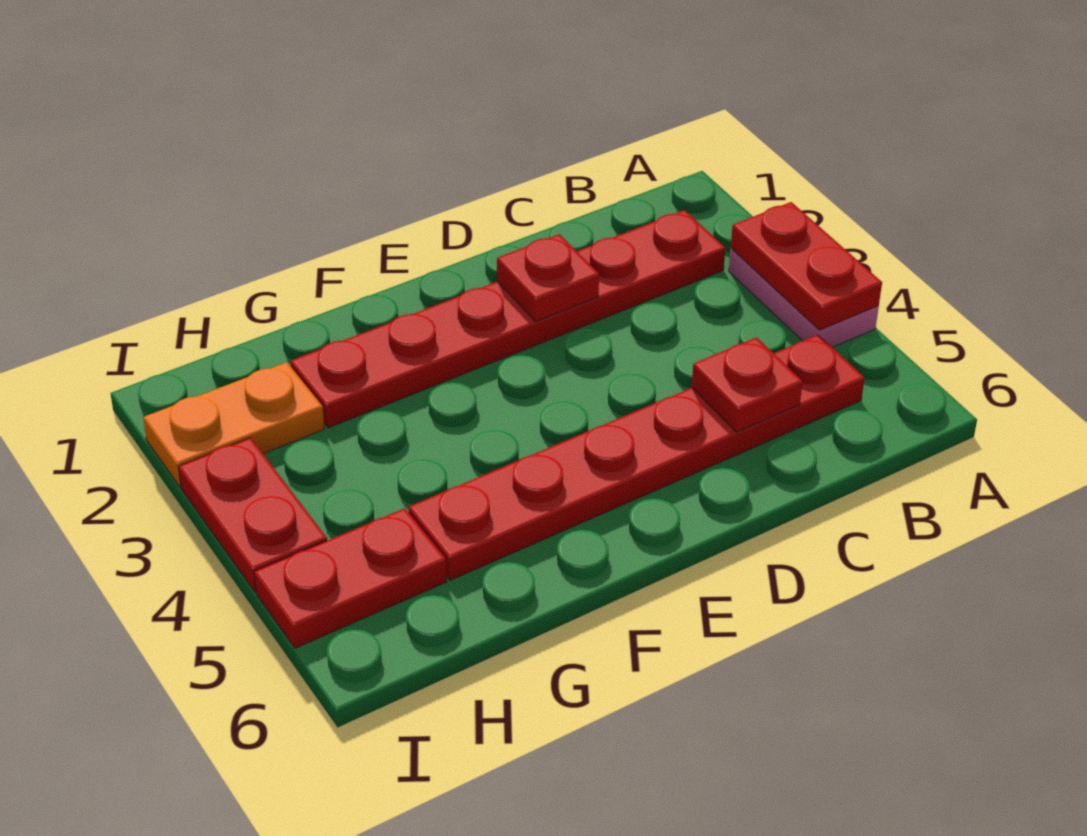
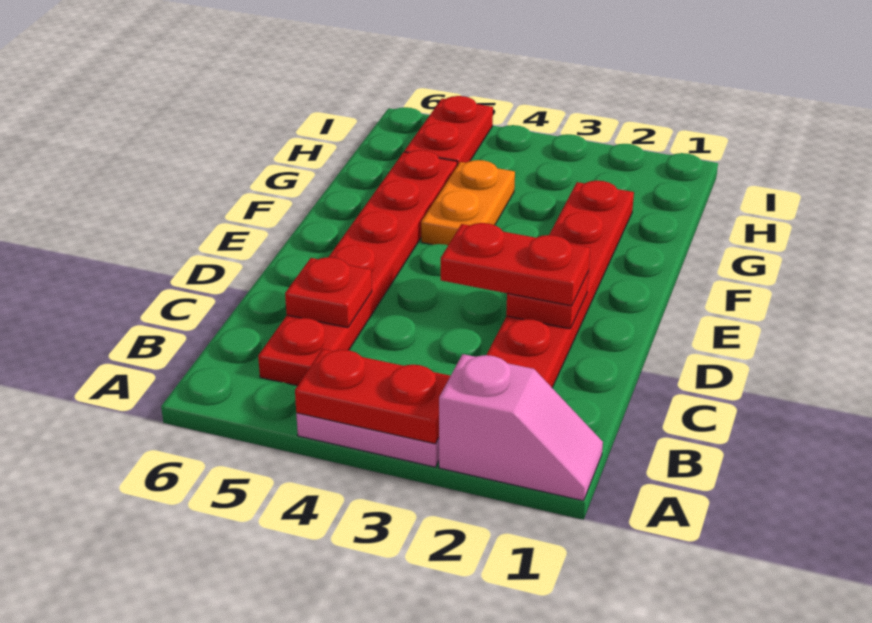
none -> pink 1x2 slope [439,354,603,501]
orange 1x2 plate [143,362,324,487] -> orange 1x2 plate moved to [421,160,515,245]
red 1x2 plate [178,438,327,592] -> red 1x2 plate moved to [441,223,590,306]

